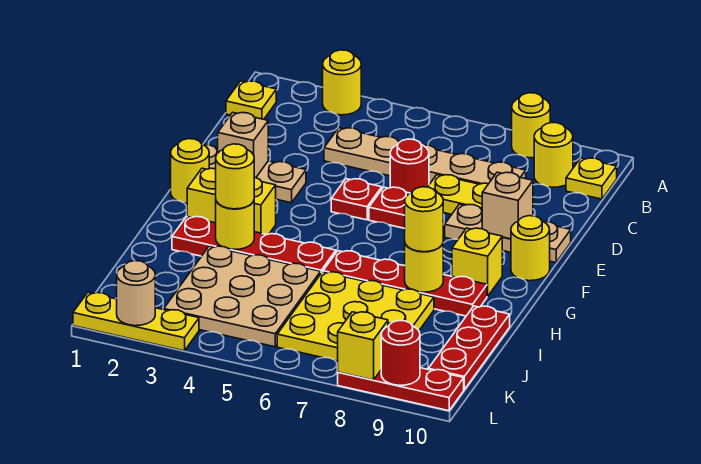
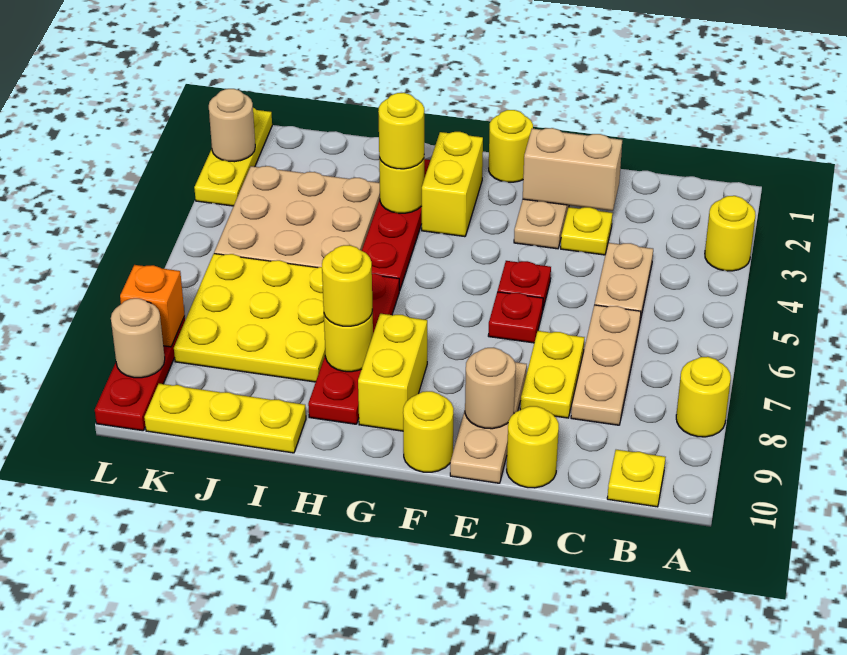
yellow 1x1 plate [226,81,276,119] -> yellow 1x1 plate moved to [561,207,613,255]
yellow 1x1 round brick [534,123,573,187] -> yellow 1x1 round brick moved to [507,406,559,488]
red 1x1 round brick [390,139,429,193] -> none
tan 1x1 brick [218,112,268,178] -> tan 1x2 brick [523,128,622,211]
tan 1x1 brick [482,172,533,239] -> tan 1x1 round brick [465,348,516,429]
yellow 1x1 brick [452,228,502,296] -> yellow 1x2 brick [358,314,427,431]
red 1x3 plate [428,306,510,389] -> yellow 1x3 plate [144,384,306,453]
yellow 1x1 brick [338,312,388,380] -> orange 1x1 brick [120,265,185,347]
red 1x1 round brick [381,321,420,385] -> tan 1x1 round brick [111,298,165,378]

